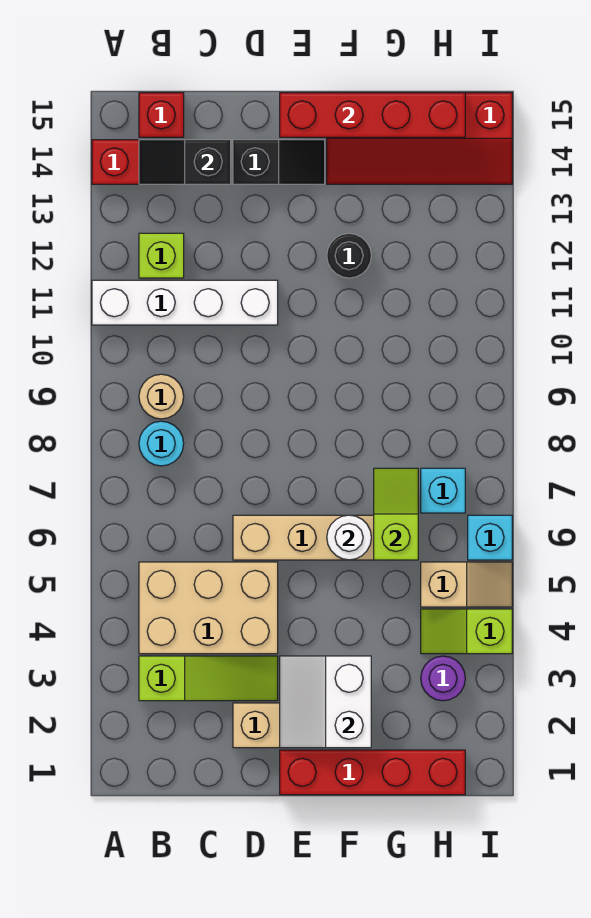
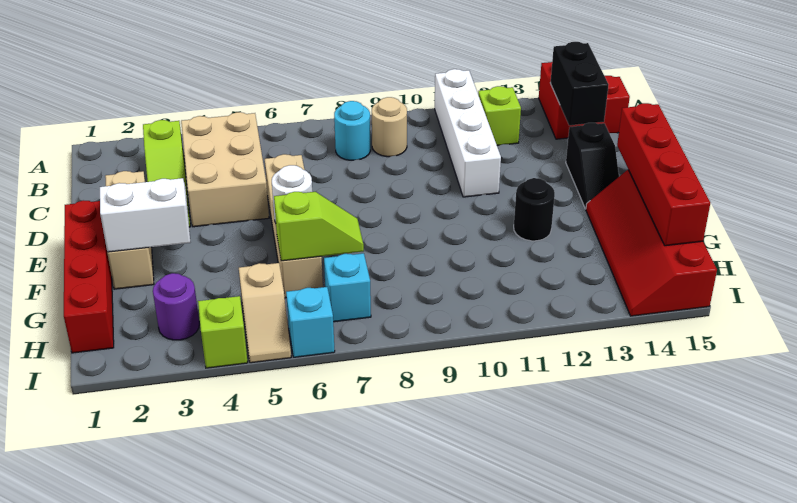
black 1x2 slope [139,140,231,184] -> black 1x2 brick [550,42,608,125]

